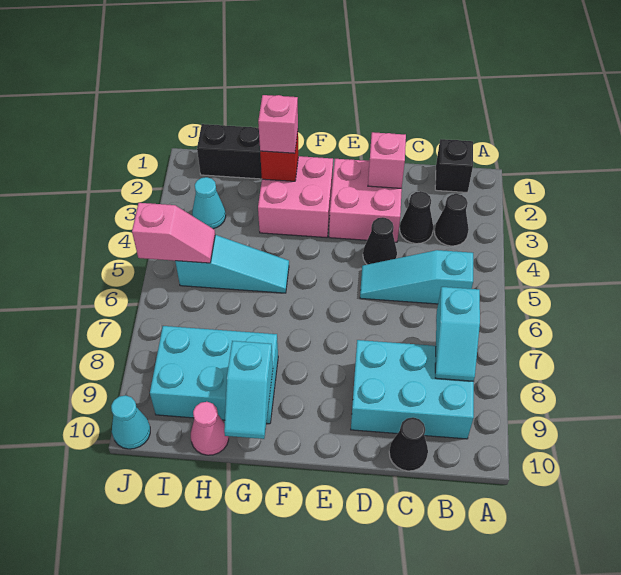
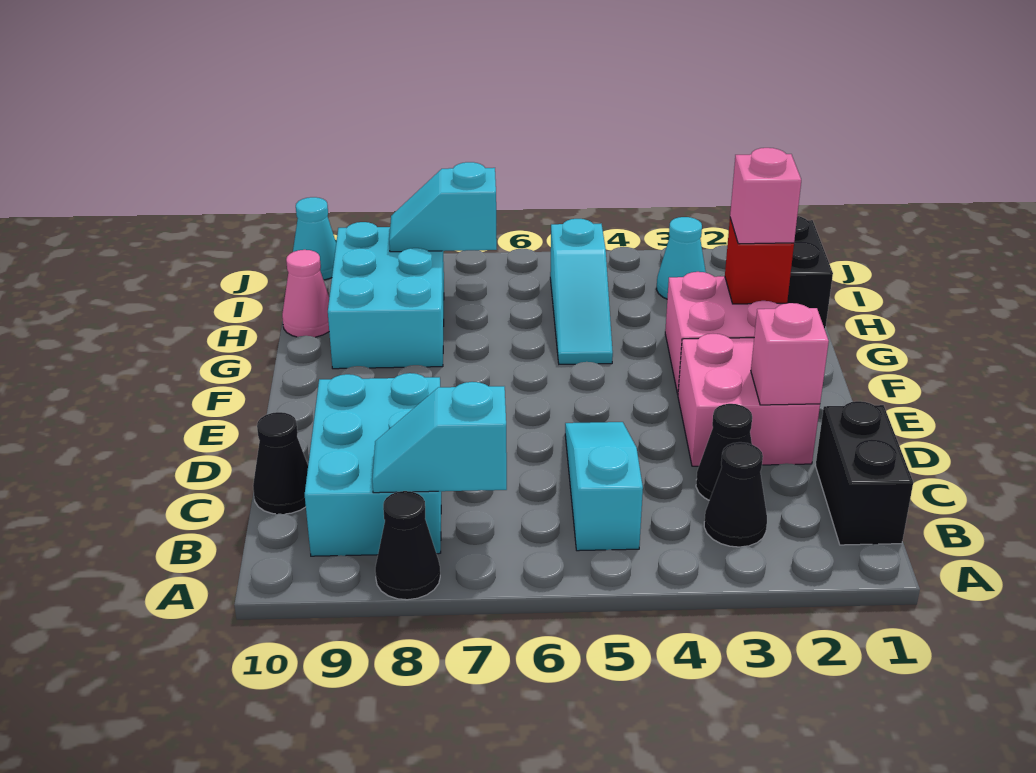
black 1x1 brick [435,139,473,192] -> black 1x2 brick [815,401,913,545]
black 1x1 cone [363,217,397,265] -> black 1x1 cone moved to [375,491,440,600]
cyan 1x2 slope [224,341,273,439] -> cyan 1x2 slope moved to [389,162,497,252]
pink 1x2 slope [132,203,215,263] -> none

